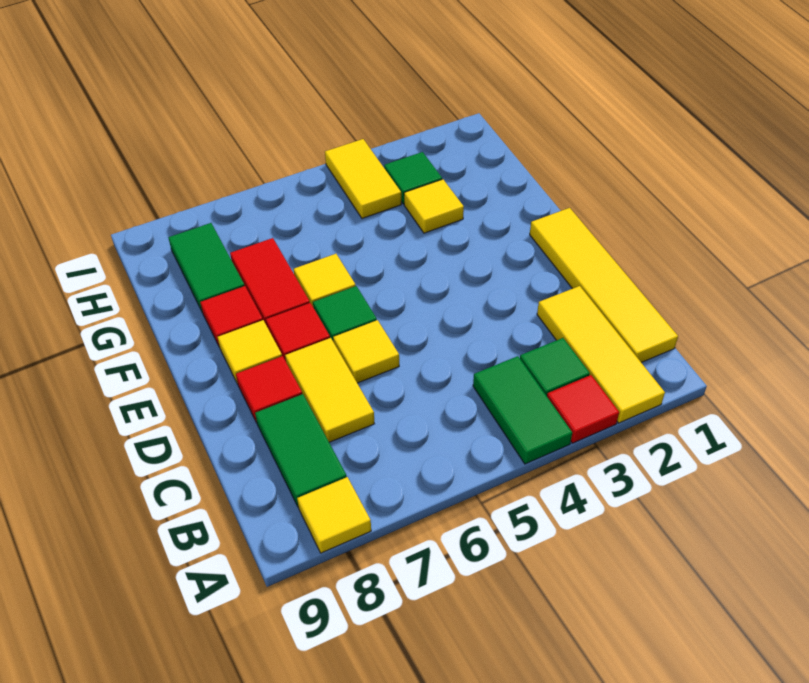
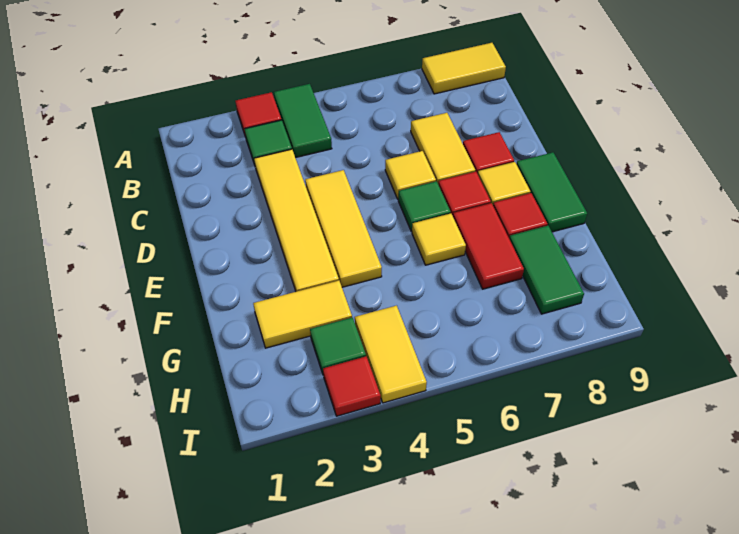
yellow 1x3 tile [537,286,665,423] -> yellow 1x3 tile moved to [305,170,382,287]
yellow 1x1 tile [297,477,371,553] -> yellow 1x2 tile [422,43,506,94]
yellow 1x4 tile [530,208,678,363] -> yellow 1x4 tile moved to [254,149,339,292]
green 1x2 tile [255,394,347,507] -> green 1x2 tile moved to [517,152,587,232]
yellow 1x1 tile [404,179,464,233] -> yellow 1x2 tile [253,281,352,348]
none -> red 1x1 tile [323,357,381,416]

